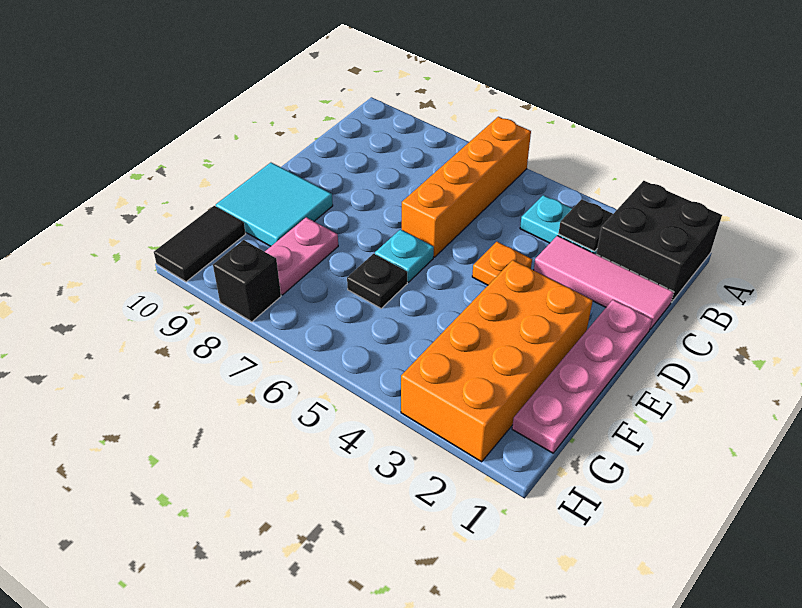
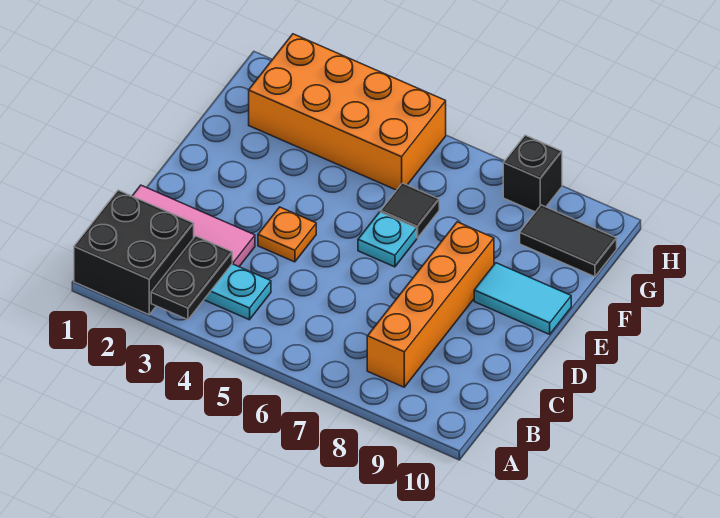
orange 1x4 brick [402,117,531,257] -> orange 1x4 brick moved to [367,222,494,387]
black 1x1 plate [558,199,613,251] -> black 1x2 plate [151,236,232,320]
pink 1x4 plate [512,300,652,453] -> none
orange 2x4 brick [401,260,593,462] -> orange 2x4 brick turned to [249,34,446,190]
cyan 2x2 tile [216,163,333,246] -> cyan 1x2 tile [474,263,571,334]
black 1x1 plate [347,254,407,308] -> black 1x1 tile [381,183,439,238]
pink 1x2 plate [265,217,338,295] -> none
black 1x2 tile [154,206,246,282] -> black 1x2 tile turned to [520,205,617,277]

